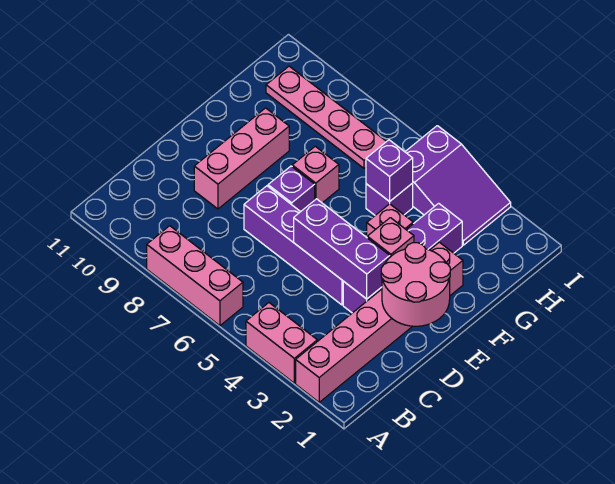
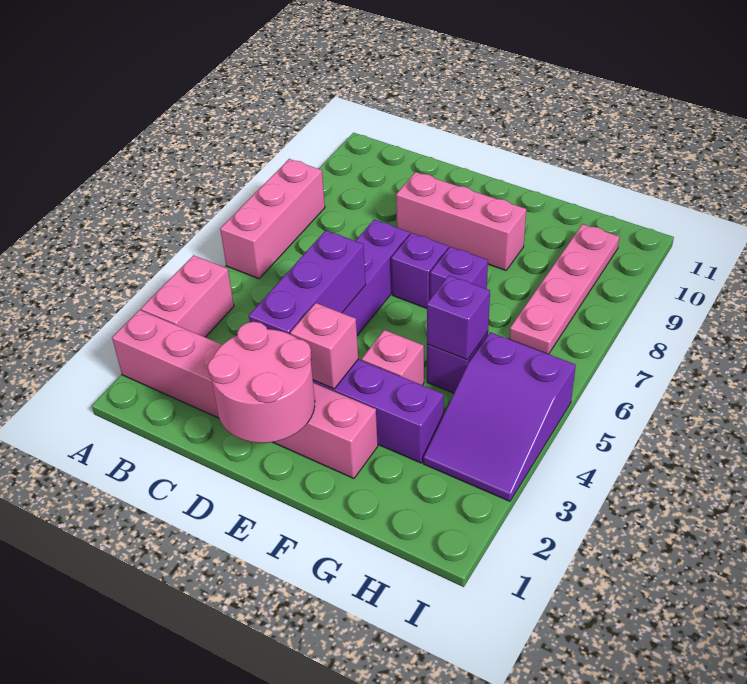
pink 1x1 brick [292,146,339,203] -> purple 1x1 brick [430,247,488,299]

